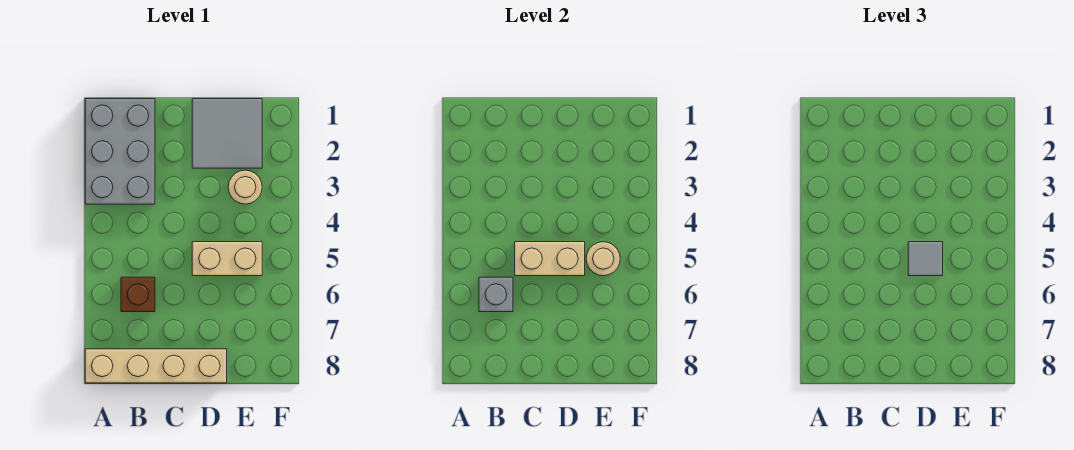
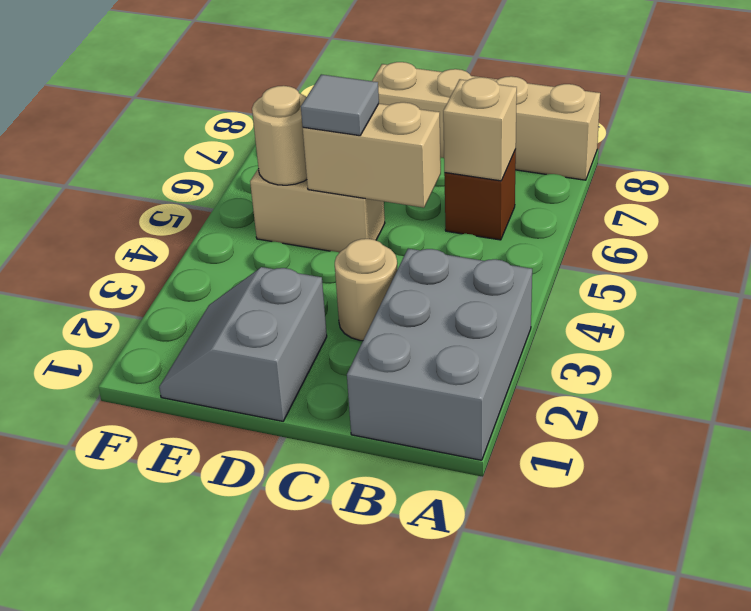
grey 1x1 brick [479,277,513,312] -> tan 1x1 brick [443,77,517,181]
grey 2x2 tile [192,99,262,168] -> grey 2x2 slope [159,267,327,421]
tan 1x1 round brick [228,170,262,204] -> tan 1x1 round brick moved to [335,239,397,341]

